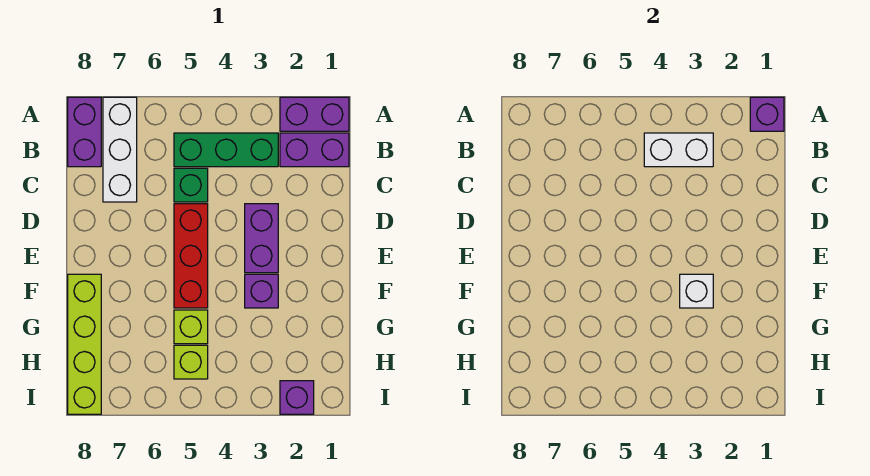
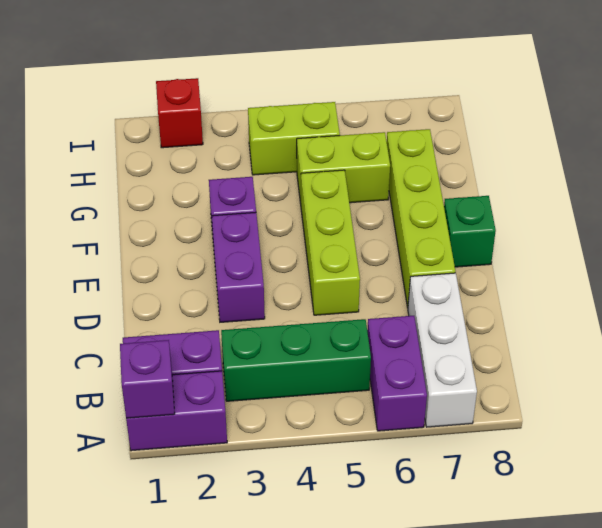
purple 1x2 brick [68,97,101,167] -> purple 1x2 brick moved to [367,316,427,431]
white 1x2 brick [644,133,713,167] -> none
green 1x1 brick [174,168,208,202] -> green 1x1 brick moved to [444,196,496,267]
red 1x3 brick [174,204,208,308] -> lime 1x3 brick [301,170,360,315]
white 1x1 brick [680,274,713,308] -> none
lime 1x4 brick [68,274,101,414] -> lime 1x4 brick moved to [387,129,455,308]
lime 1x1 brick [174,310,208,344] -> lime 1x2 brick [297,132,390,203]
lime 1x1 brick [174,345,208,379] -> lime 1x2 brick [248,102,340,175]
purple 1x1 brick [280,381,314,414] -> red 1x1 brick [156,78,203,148]

